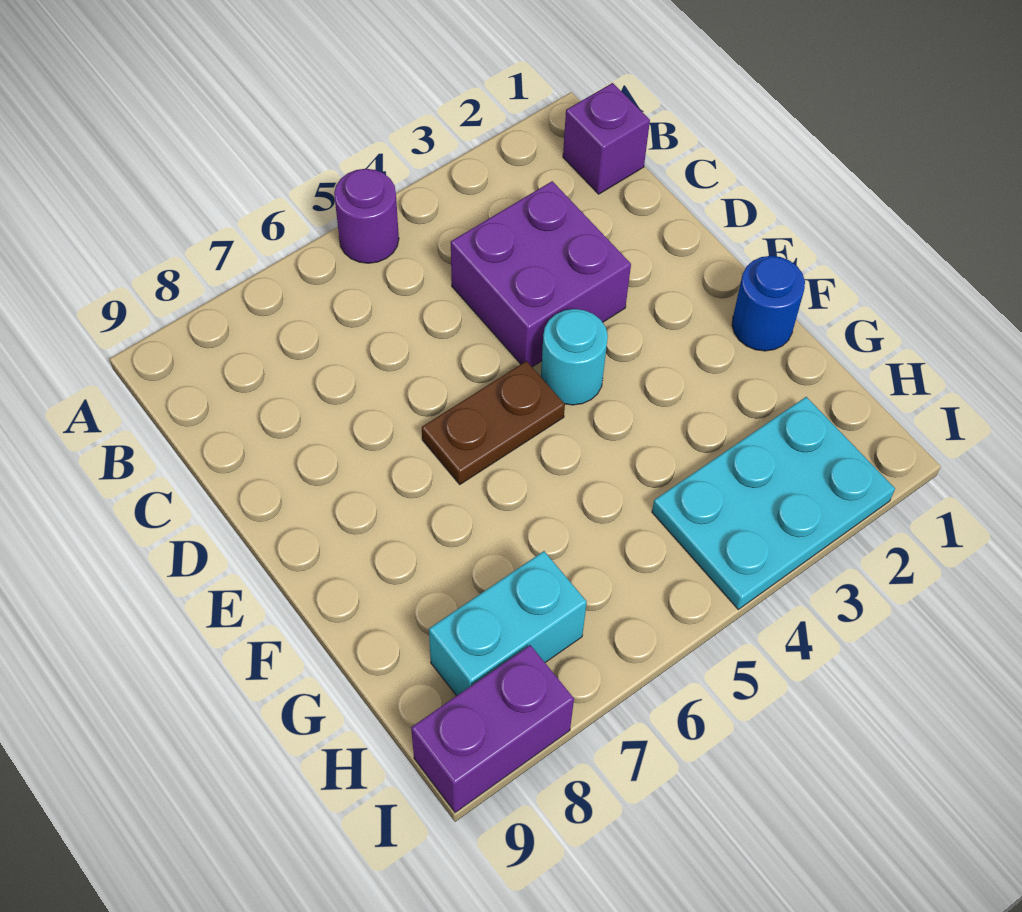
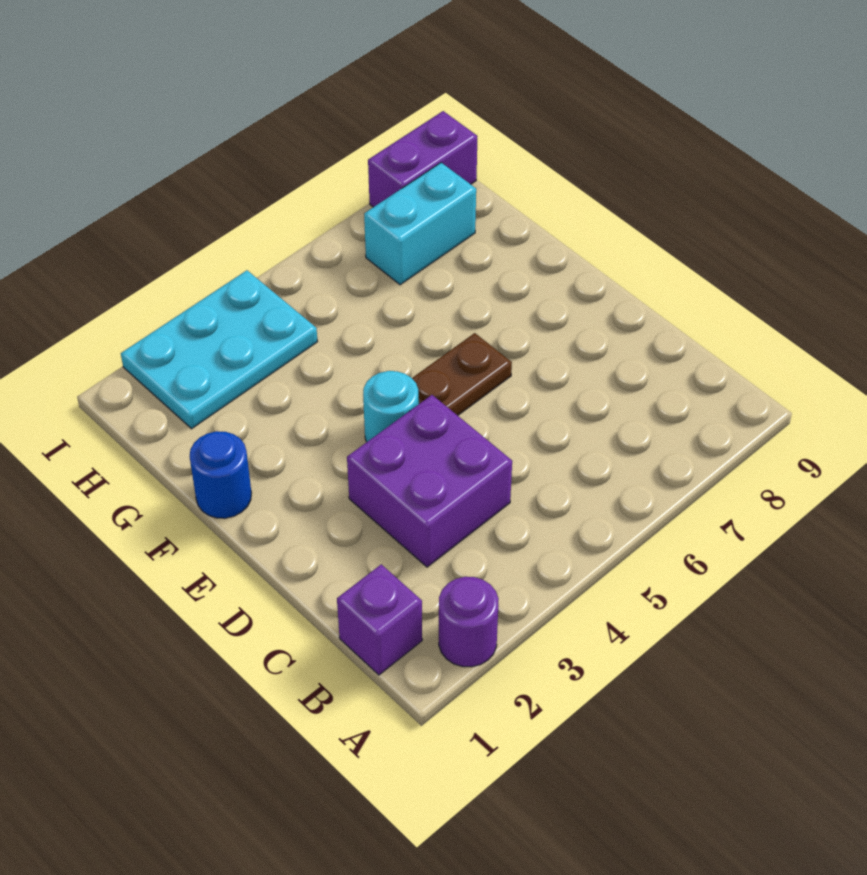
purple 1x1 round brick [334,169,399,263] -> purple 1x1 round brick moved to [439,577,499,667]

